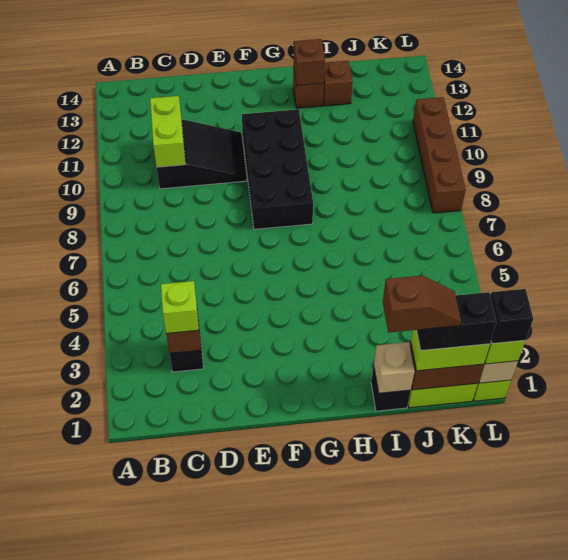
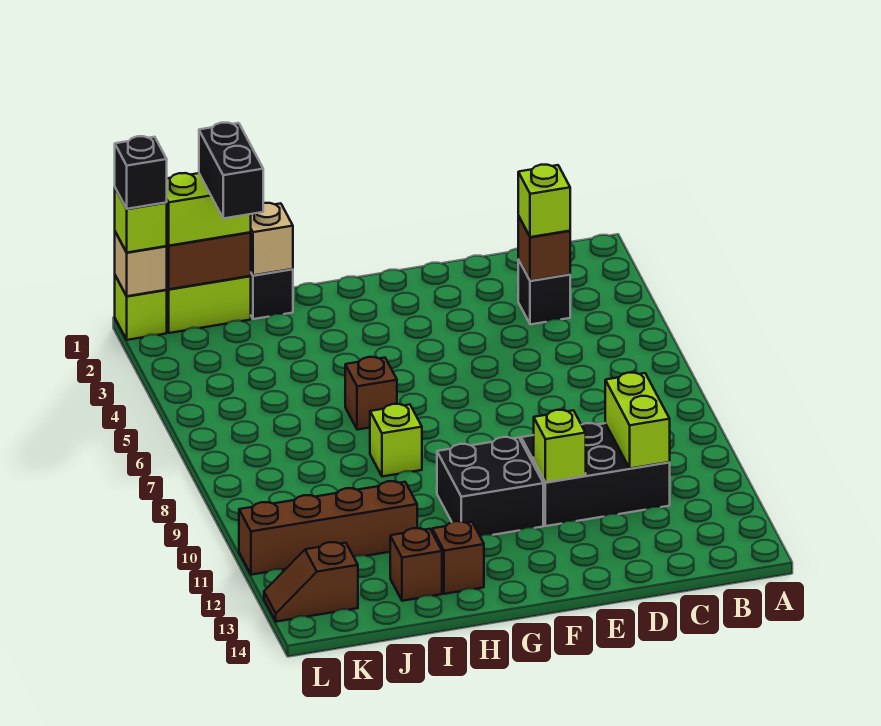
black 2x3 slope [157,119,247,189] -> black 2x3 brick [521,423,670,526]
none -> lime 1x1 brick [534,410,586,482]
black 2x4 brick [242,109,313,229] -> black 2x2 brick [437,437,543,536]
none -> lime 1x1 brick [370,404,422,477]
brown 1x1 brick [294,39,325,86] -> brown 1x1 brick moved to [345,357,397,430]
brown 1x2 slope [383,275,461,333] -> brown 1x2 slope moved to [264,542,358,622]
black 1x2 brick [417,292,497,351] -> black 1x2 brick turned to [199,123,263,218]
brown 1x4 brick [413,97,466,213] -> brown 1x4 brick turned to [239,481,417,575]

